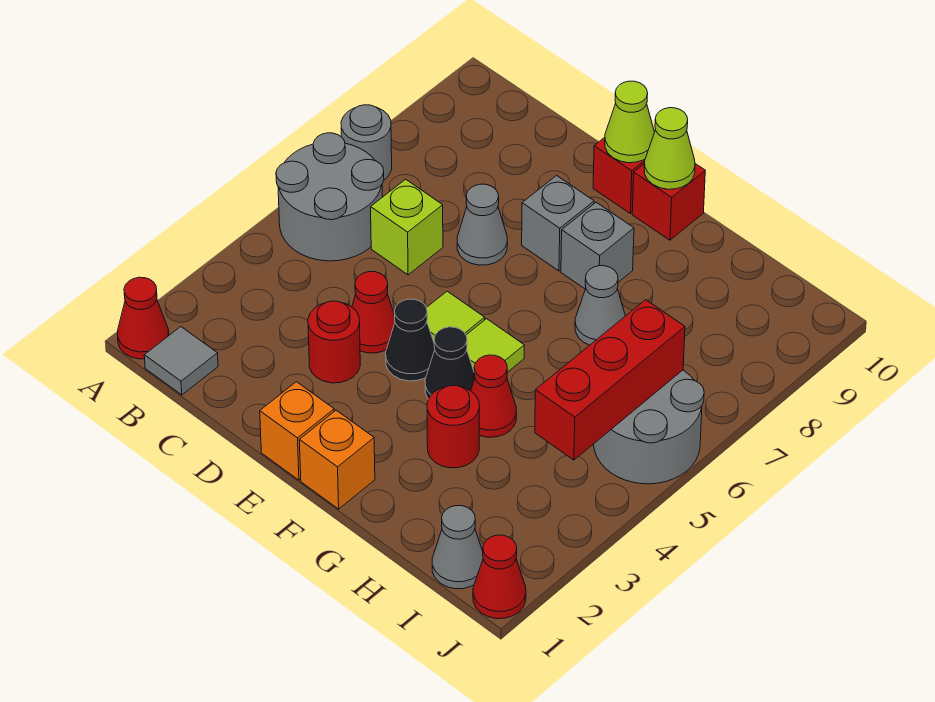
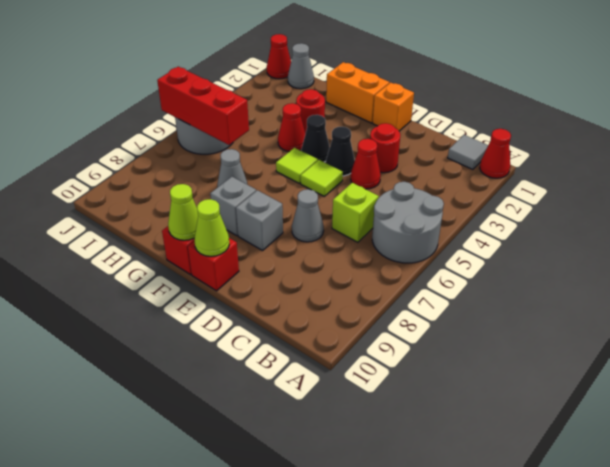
grey 1x1 round brick [341,105,392,180] -> none
orange 1x1 brick [299,410,375,509] -> orange 1x2 brick [326,62,389,123]
red 1x3 brick [535,300,685,460] -> red 1x3 brick turned to [157,67,249,145]

